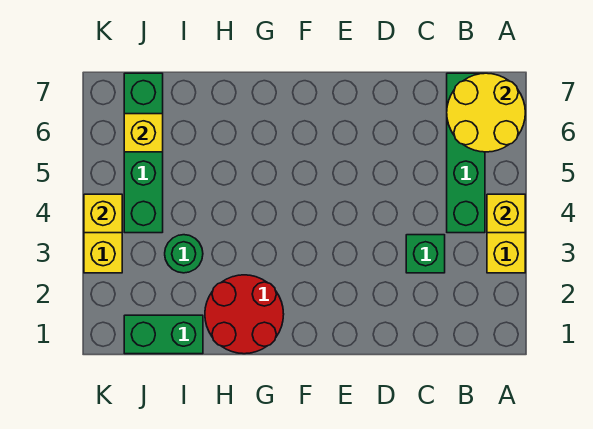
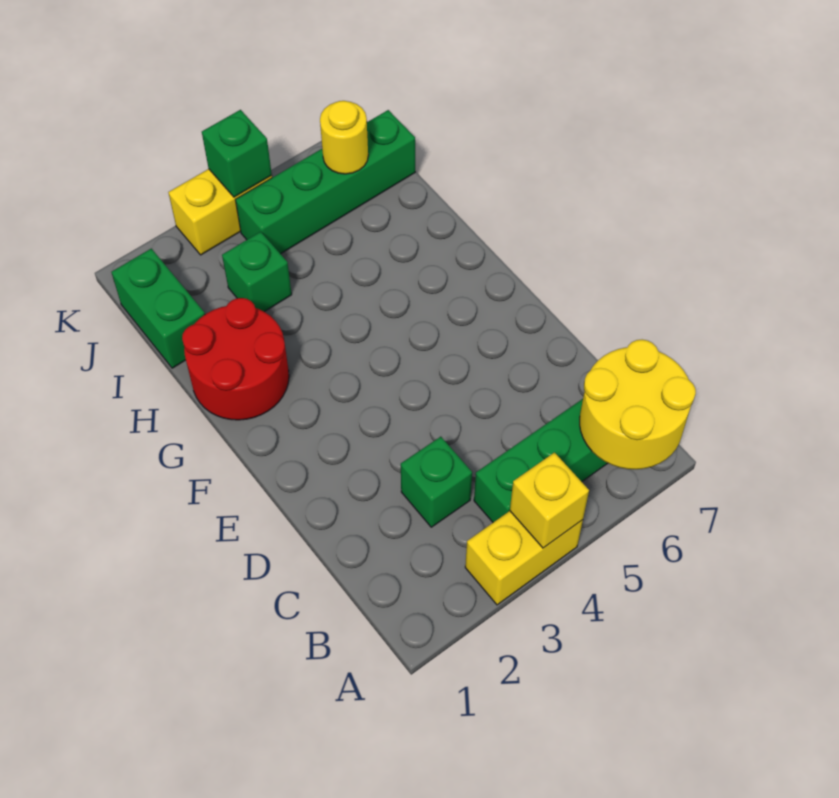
green 1x1 round brick [165,235,203,273] -> green 1x1 brick [222,232,292,312]
yellow 1x1 brick [124,114,163,152] -> yellow 1x1 round brick [320,101,368,174]
yellow 1x1 brick [84,194,122,233] -> green 1x1 brick [202,110,272,197]

